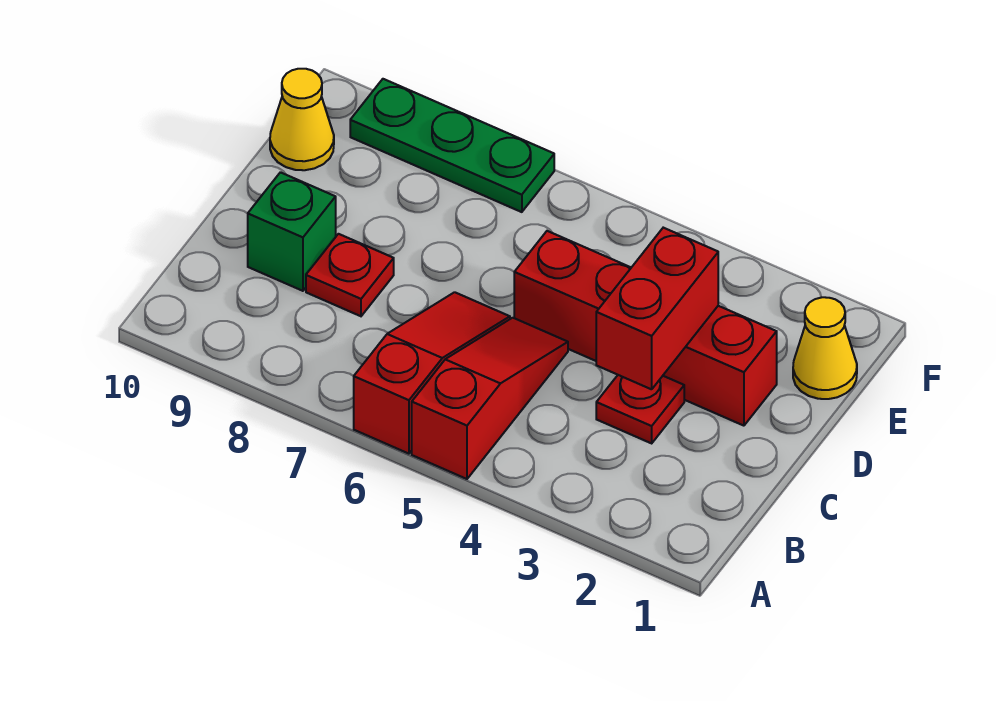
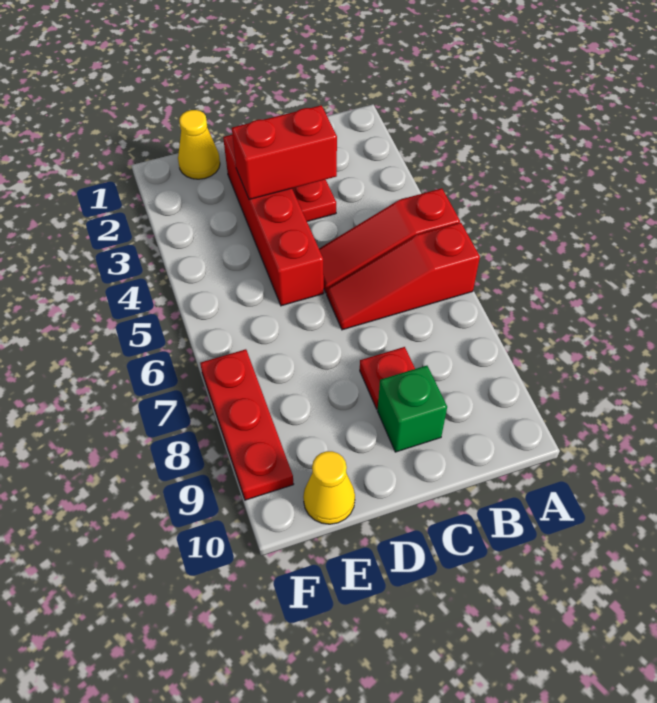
green 1x3 plate [350,79,554,212] -> red 1x3 plate [200,349,294,500]

